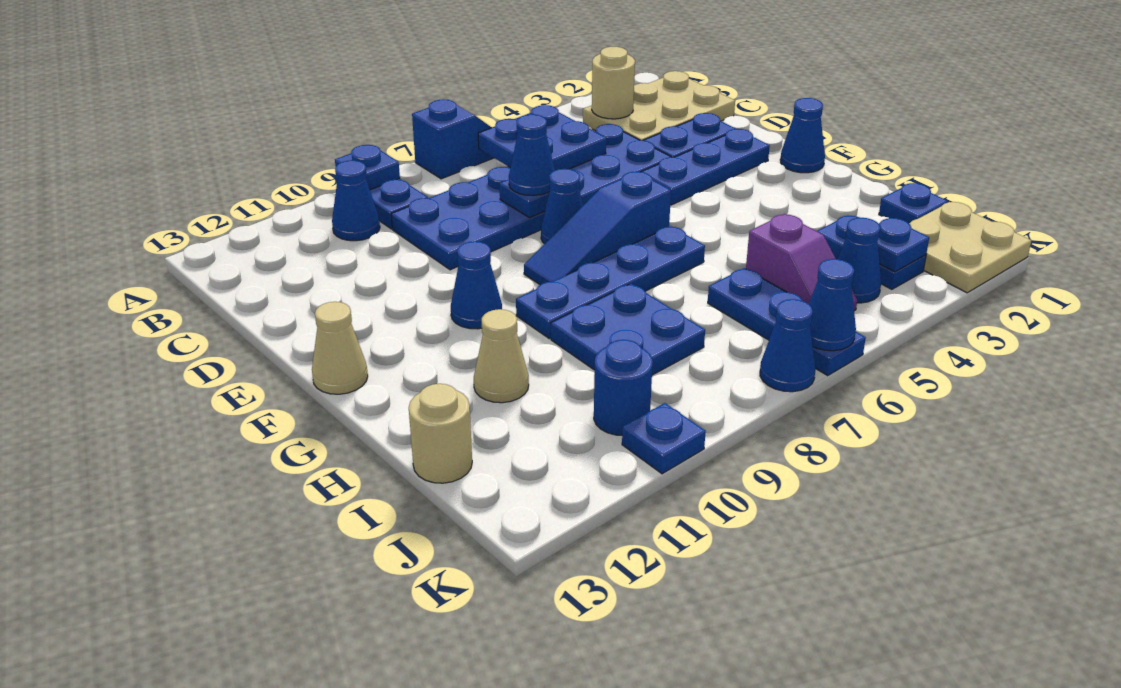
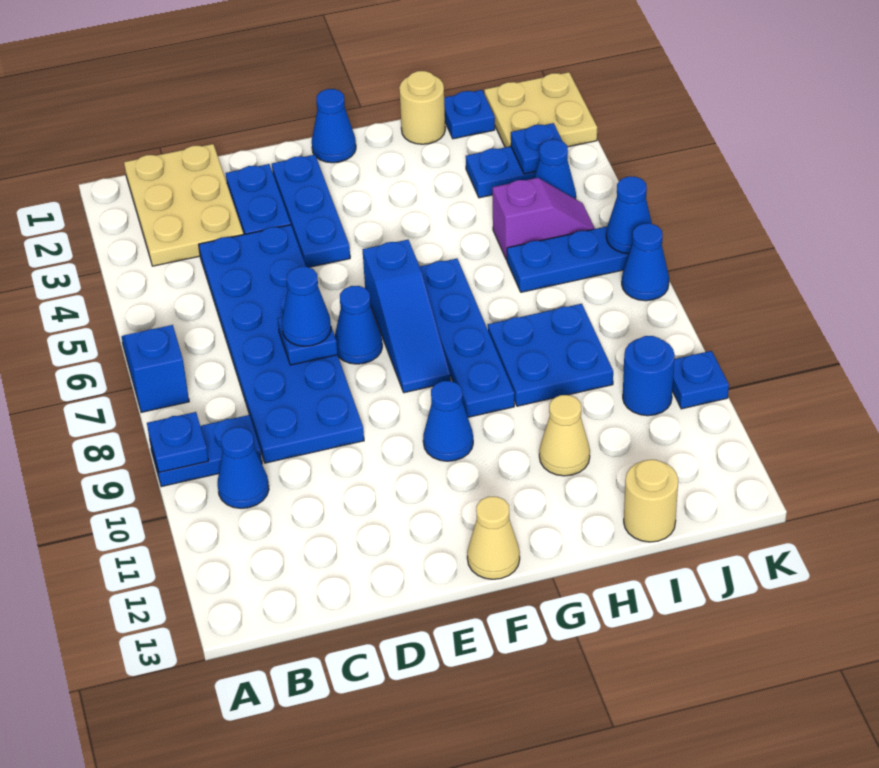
tan 1x1 round brick [592,47,635,119] -> tan 1x1 round brick moved to [399,71,445,144]
blue 2x2 plate [478,105,606,170] -> none

